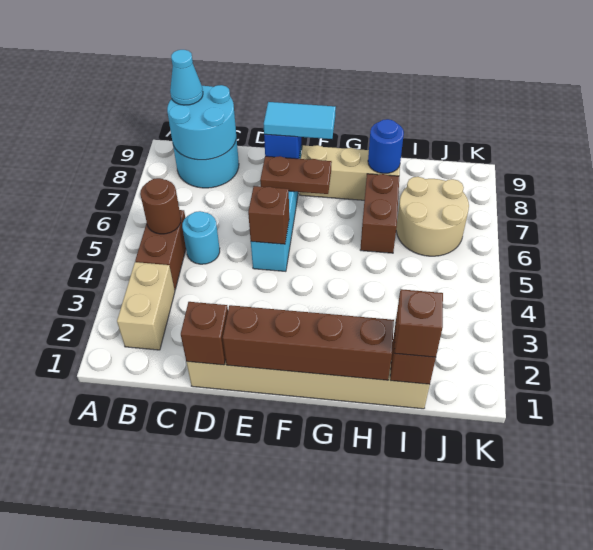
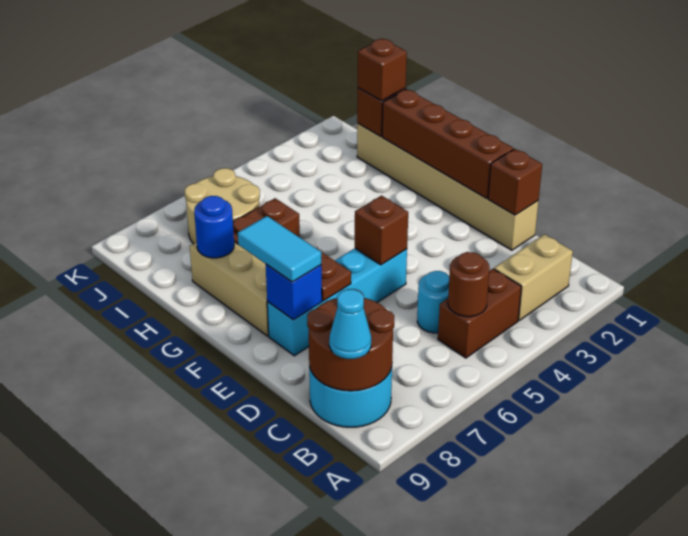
cyan 2x2 round brick [167,85,236,160] -> brown 2x2 round brick [307,289,394,391]

